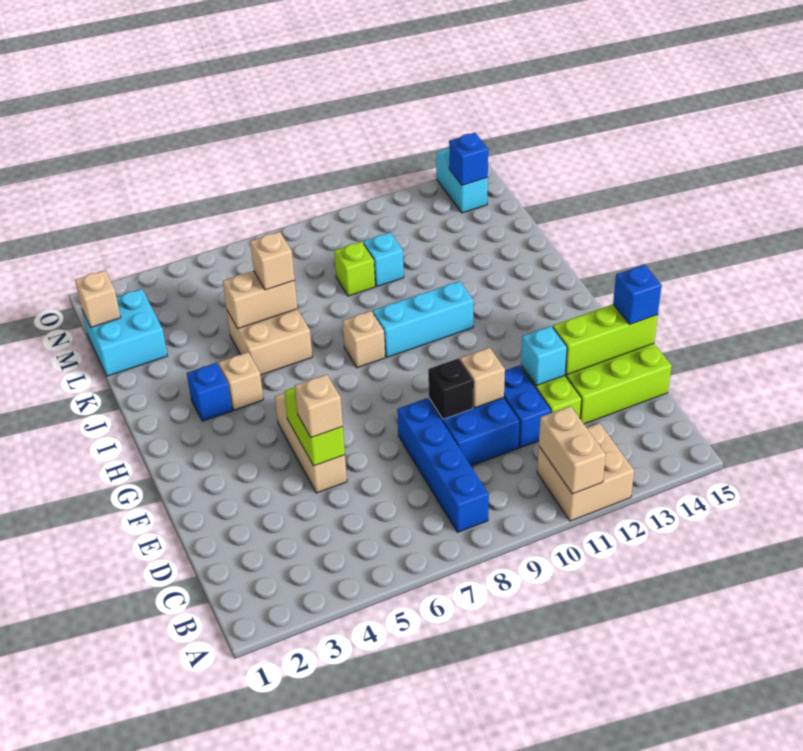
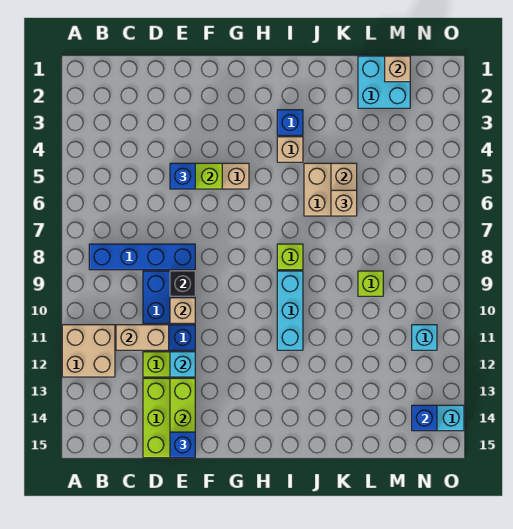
tan 1x2 brick [539,406,606,494] -> tan 1x2 brick moved to [116,325,169,350]
tan 1x1 brick [295,374,343,438] -> blue 1x1 brick [170,163,195,189]
tan 1x1 brick [343,311,385,368] -> lime 1x1 brick [277,244,303,270]
cyan 1x1 brick [363,232,404,286] -> cyan 1x1 brick moved to [412,325,437,350]

